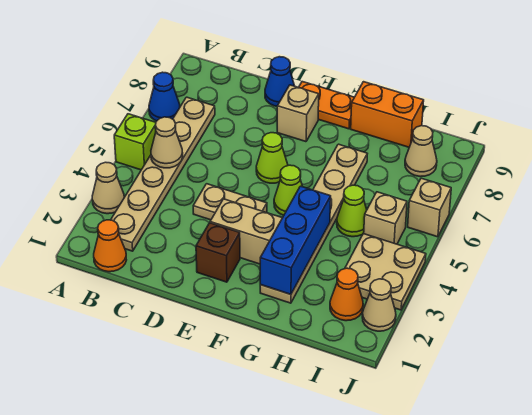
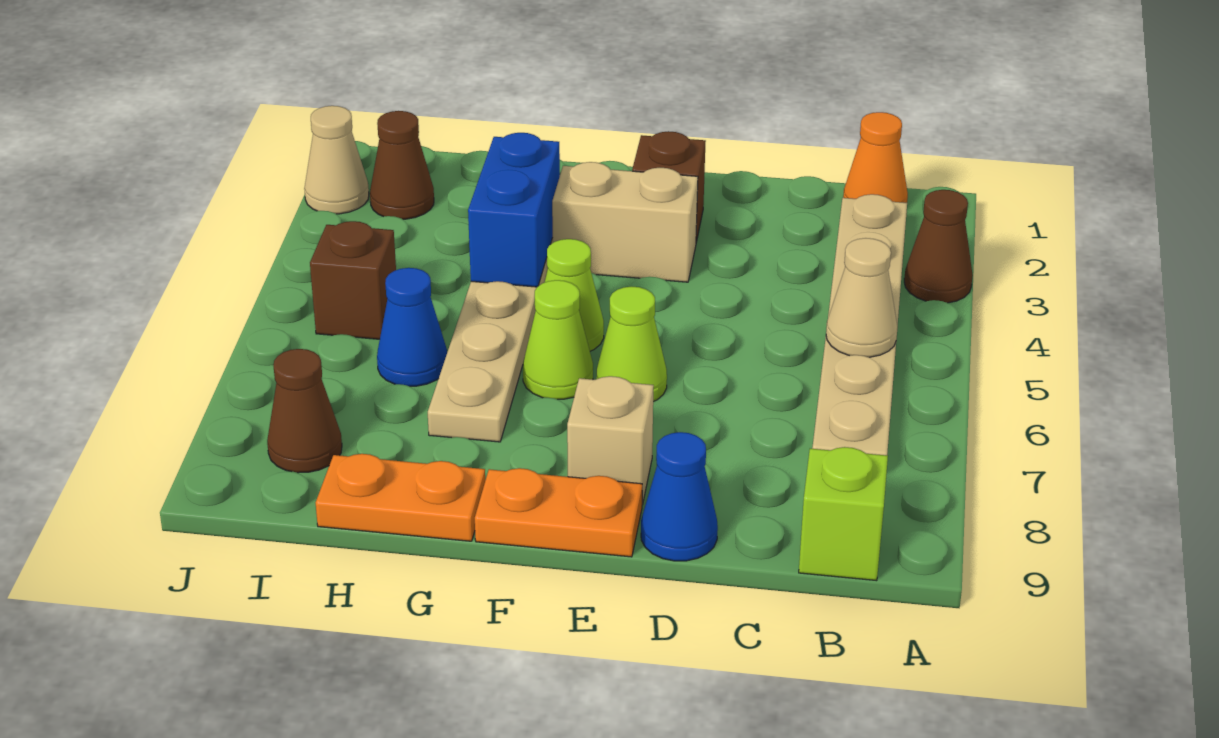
tan 1x1 cone [92,162,124,214] -> brown 1x1 cone [904,190,973,303]
lime 1x1 brick [114,114,156,170] -> lime 1x1 brick moved to [799,447,888,581]
blue 1x1 cone [149,72,180,121] -> blue 1x1 cone moved to [377,268,447,386]
tan 1x2 plate [193,184,267,220] -> none
blue 1x3 brick [260,186,331,294] -> blue 1x2 brick [468,133,560,287]
orange 1x2 brick [351,82,424,147] -> orange 1x2 plate [316,454,485,541]
lime 1x1 cone [337,185,367,237] -> lime 1x1 cone moved to [523,280,593,399]
orange 1x1 cone [330,268,363,321] -> brown 1x1 cone [370,111,434,219]
tan 2x2 plate [345,234,426,310] -> none
tan 1x1 brick [364,192,407,244] -> brown 1x1 brick [310,221,396,339]
tan 1x1 cone [405,126,437,177] -> brown 1x1 cone [267,349,342,473]
tan 1x1 brick [408,178,451,237] -> none

